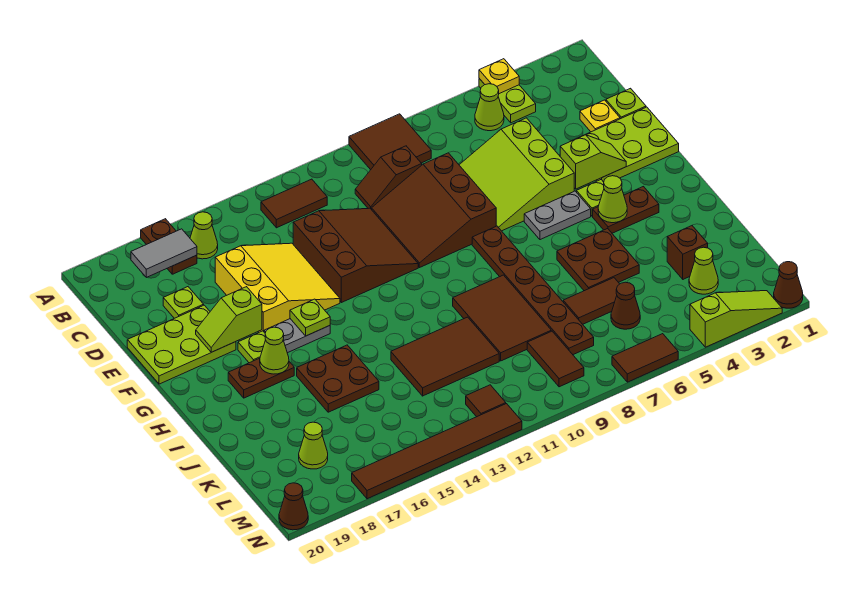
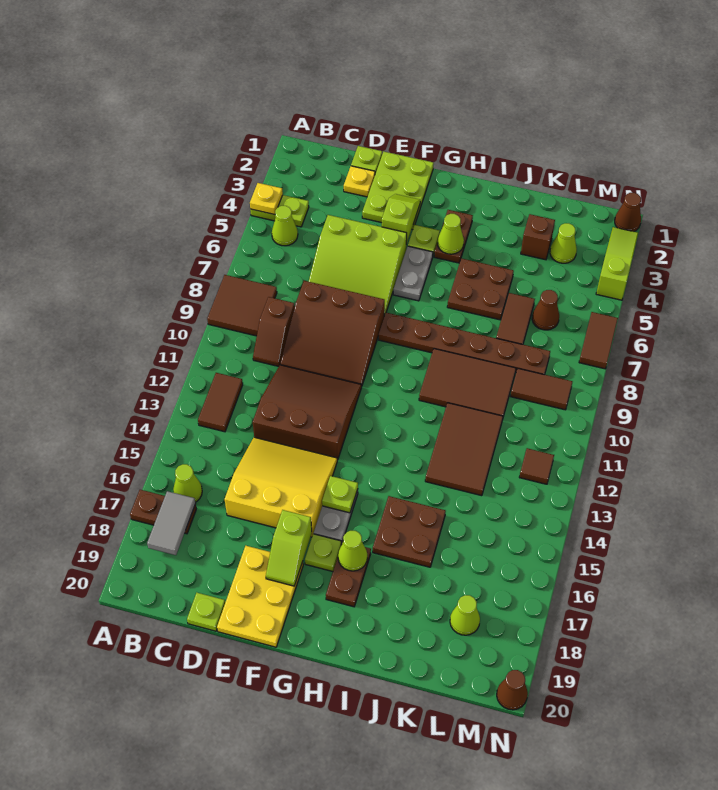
lime 1x1 plate [163,287,204,318] -> lime 1x1 plate moved to [187,593,225,631]
lime 2x3 plate [127,305,236,384] -> yellow 2x3 plate [217,546,303,647]
brown 1x6 tile [352,404,522,499] -> none

